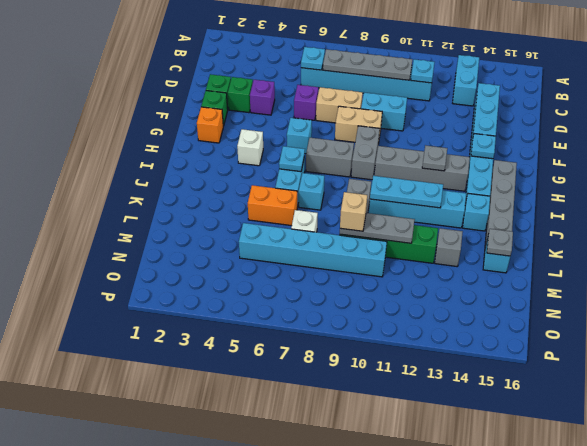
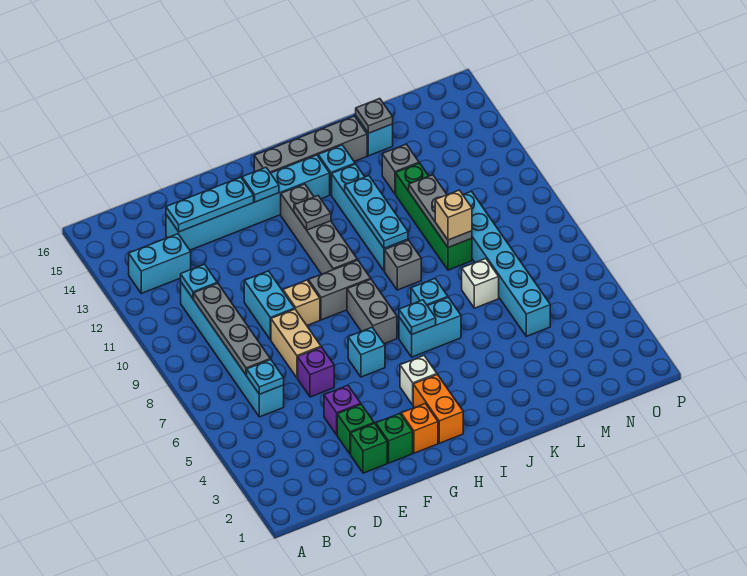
tan 1x2 brick [335,106,382,142] -> tan 1x1 brick [283,280,320,325]
orange 1x2 brick [248,185,297,226] -> orange 1x2 brick moved to [413,375,463,443]

